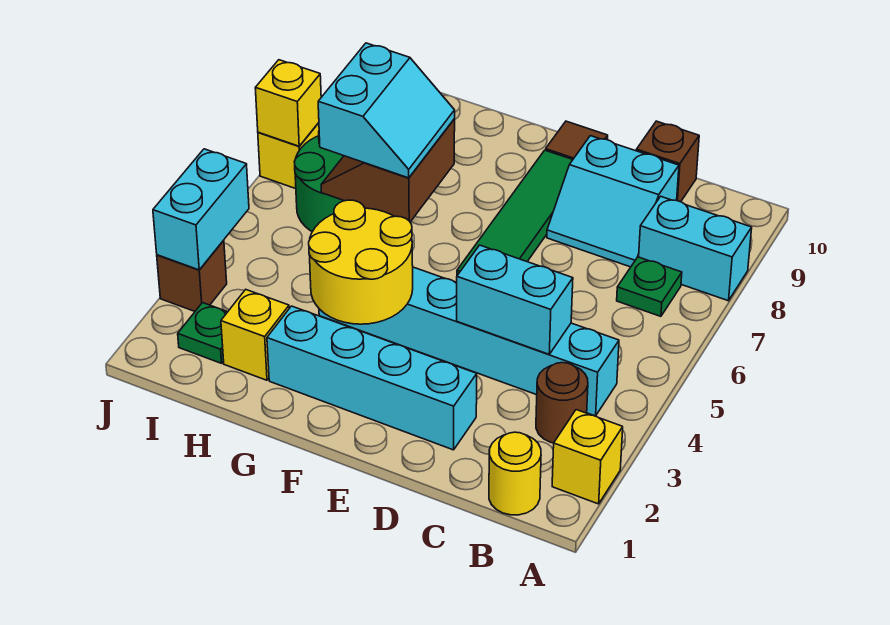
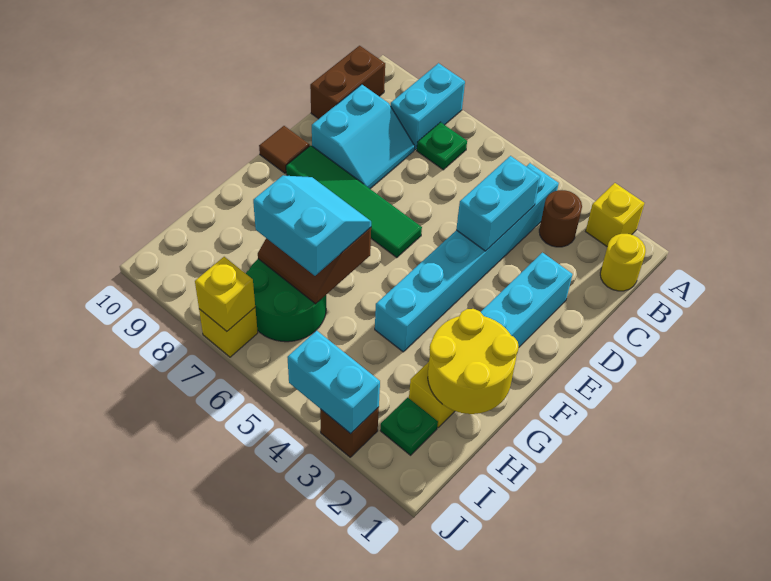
brown 1x1 brick [636,121,699,202] -> brown 1x2 brick [310,46,385,119]
yellow 2x2 round brick [309,200,413,324] -> yellow 2x2 round brick moved to [428,309,519,414]

